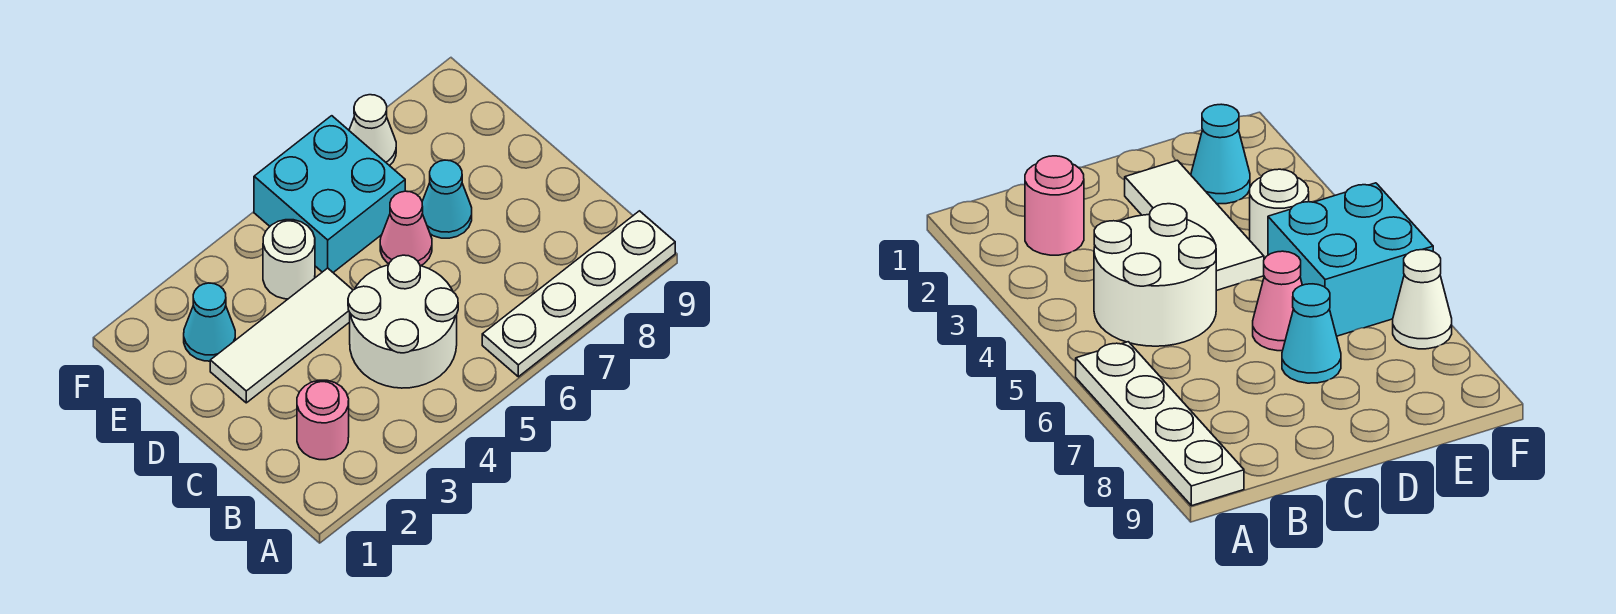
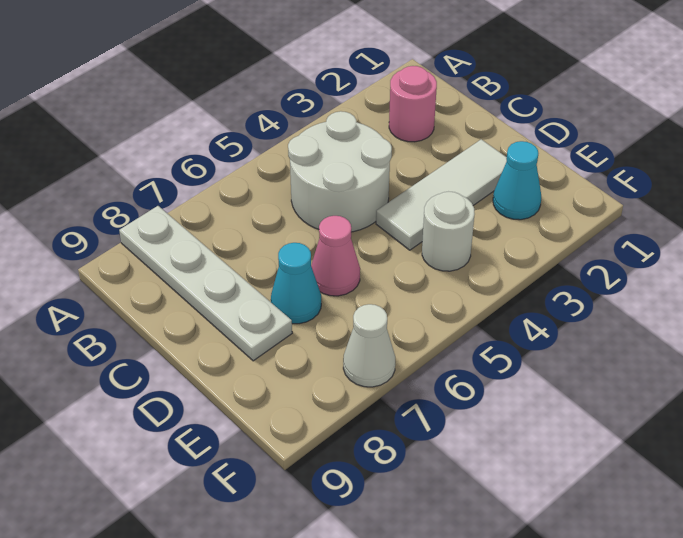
white 1x4 plate [482,211,675,377] -> white 1x4 plate turned to [119,206,292,361]
cyan 2x2 brick [254,116,405,272] -> none

